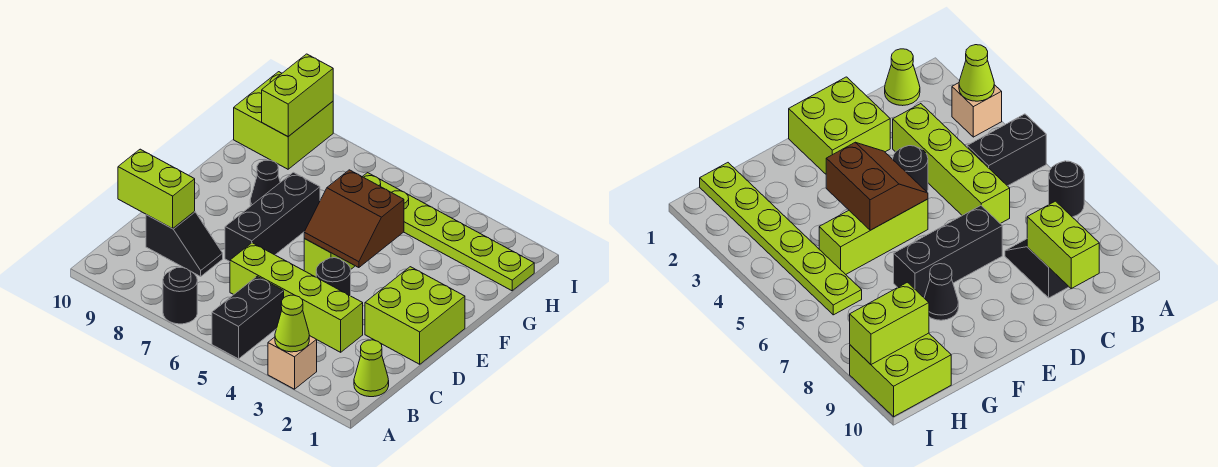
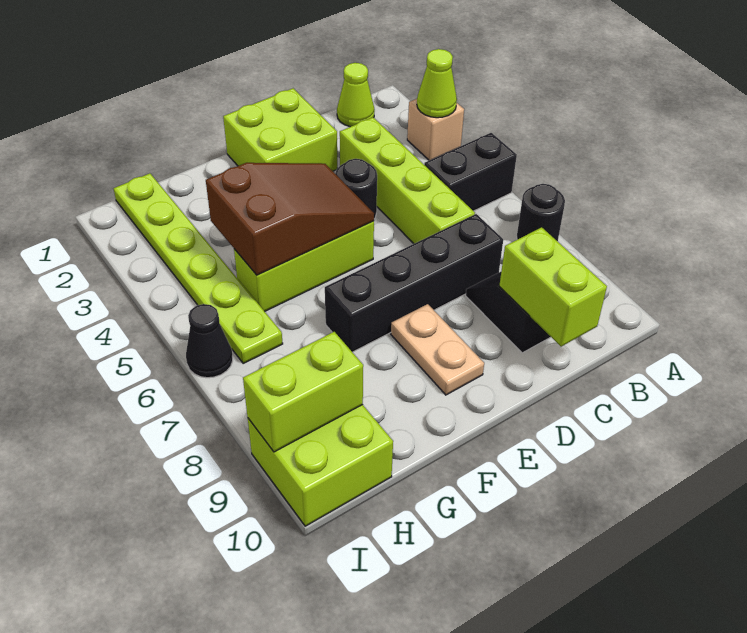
black 1x3 brick [225,172,320,261] -> black 1x4 brick [325,214,503,352]
brown 2x2 slope [304,170,404,268] -> brown 2x3 slope [206,163,374,275]
none -> tan 1x2 plate [391,304,484,395]
black 1x1 cone [250,160,280,206] -> black 1x1 cone moved to [186,304,233,378]

